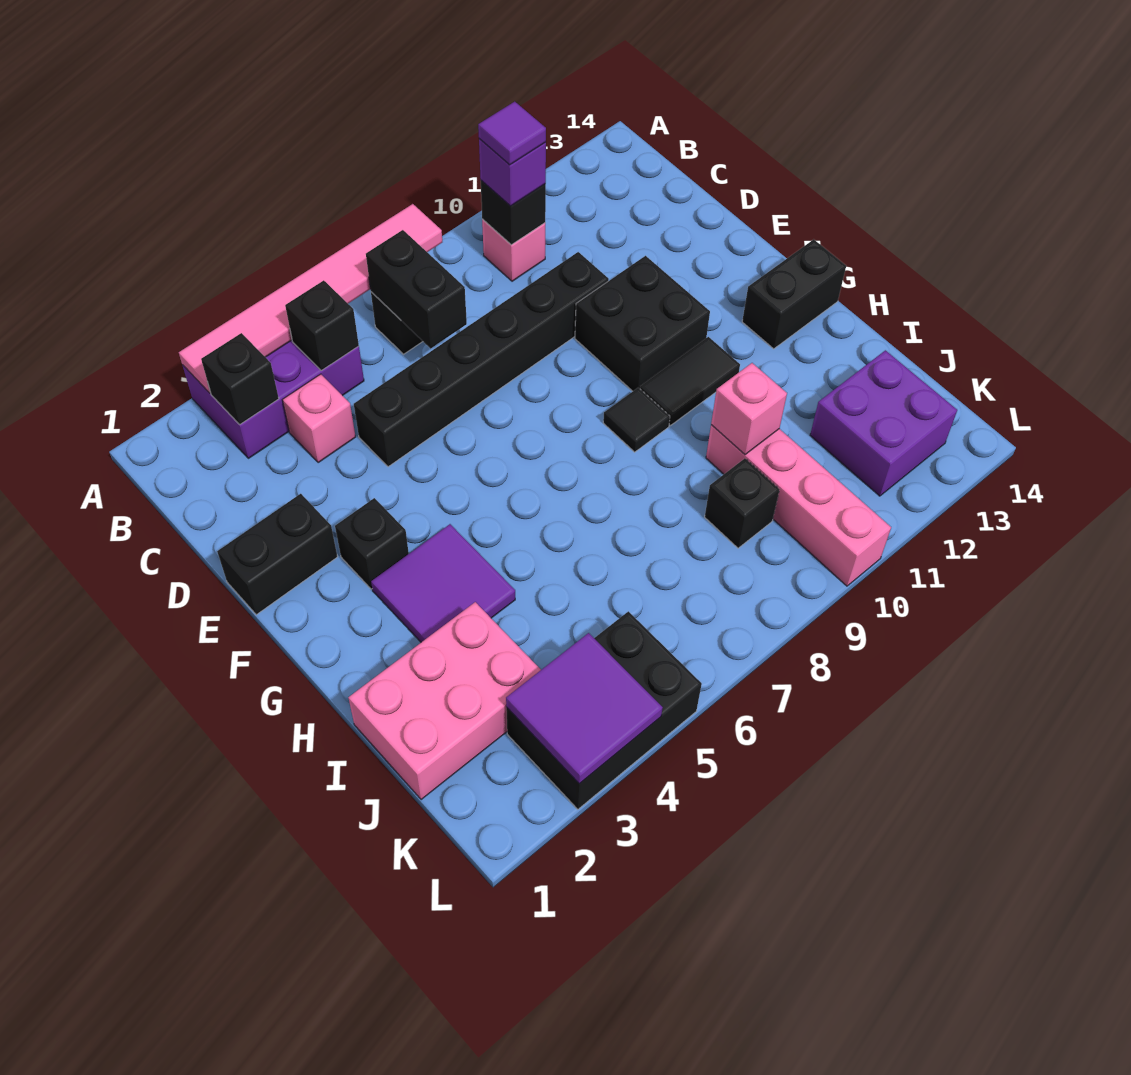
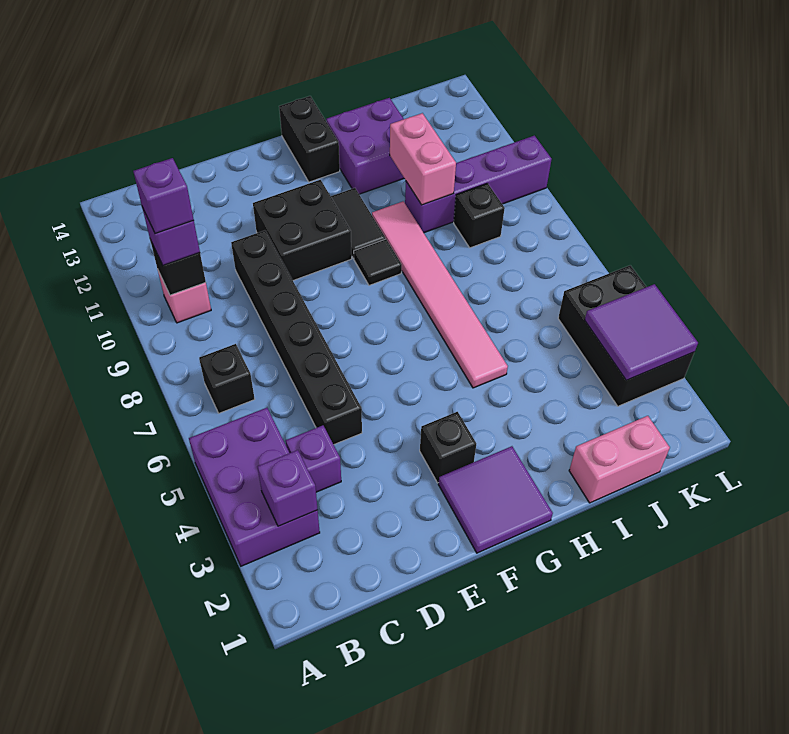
pink 1x6 tile [179,204,442,393] -> pink 1x6 tile moved to [372,201,508,388]
black 1x1 brick [201,333,279,425] -> purple 1x1 brick [257,450,318,526]
black 1x1 brick [285,280,359,371] -> none
black 1x2 brick [366,230,467,348] -> none
purple 1x1 tile [478,102,546,165] -> purple 1x1 brick [133,158,194,234]
pink 1x1 brick [282,374,356,463] -> purple 1x1 brick [286,425,341,492]
black 1x2 brick [217,494,337,615] -> none
purple 2x2 tile [371,524,515,642] -> purple 2x2 tile moved to [438,446,553,553]
pink 2x3 brick [348,602,541,800] -> pink 1x2 brick [569,416,670,503]
pink 1x4 brick [706,425,891,586] -> purple 1x4 brick [405,136,552,233]
pink 1x1 brick [711,363,787,455] -> pink 1x2 brick [390,113,456,205]
purple 2x2 brick [810,350,957,496] -> purple 2x2 brick moved to [326,98,404,194]

